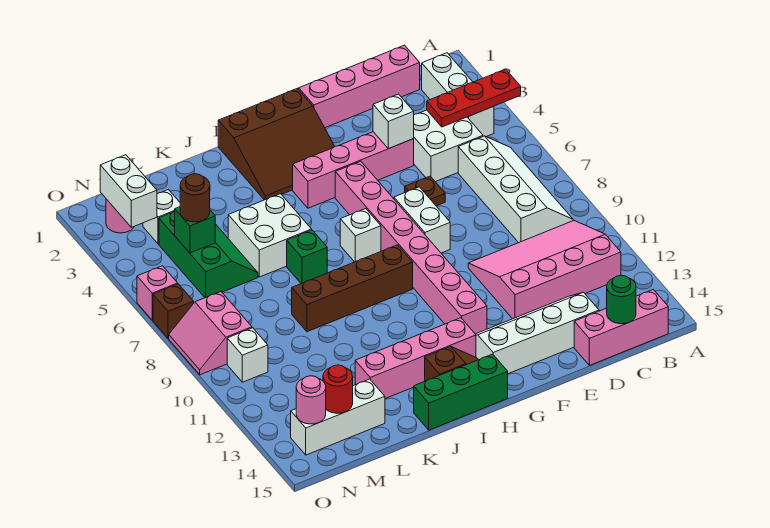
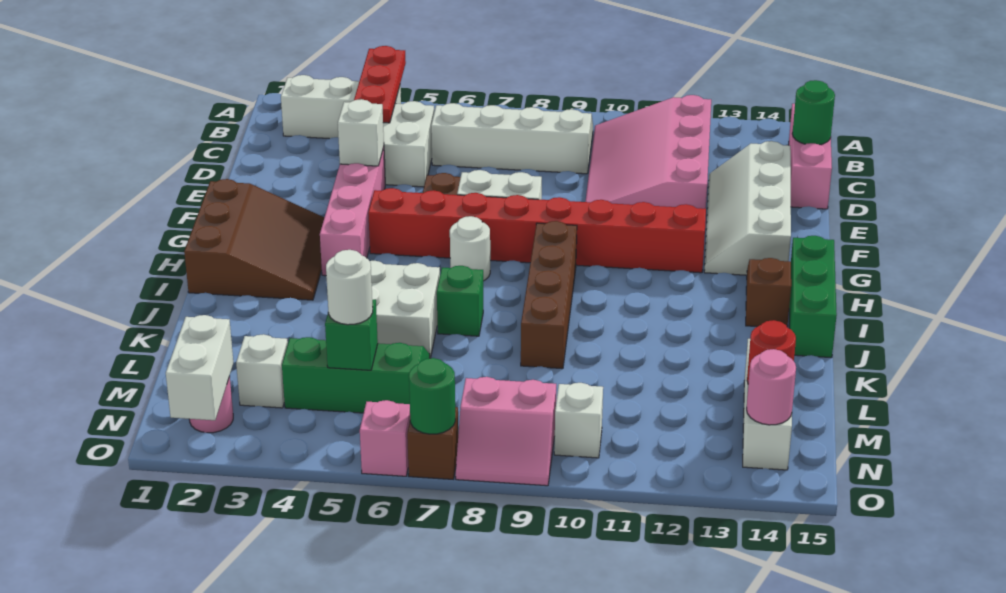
pink 1x4 brick [299,45,420,128] -> none
pink 1x8 brick [335,161,487,334] -> red 1x8 brick [368,188,706,273]
white 1x1 brick [340,209,381,262] -> white 1x1 round brick [450,216,490,281]
pink 1x4 brick [355,318,476,399] -> none
brown 1x1 round brick [180,174,210,222] -> white 1x1 round brick [326,250,373,325]
white 1x2 brick [100,155,157,227] -> white 1x2 brick turned to [166,315,233,420]
none -> green 1x1 round brick [409,358,455,434]

